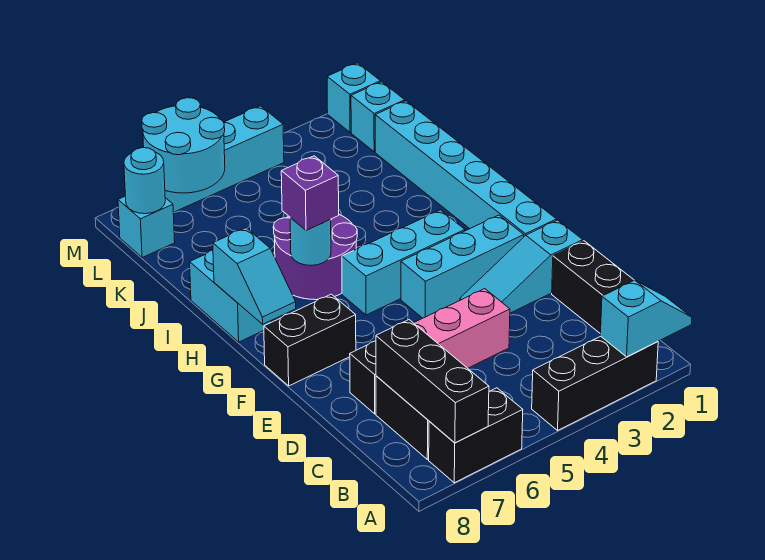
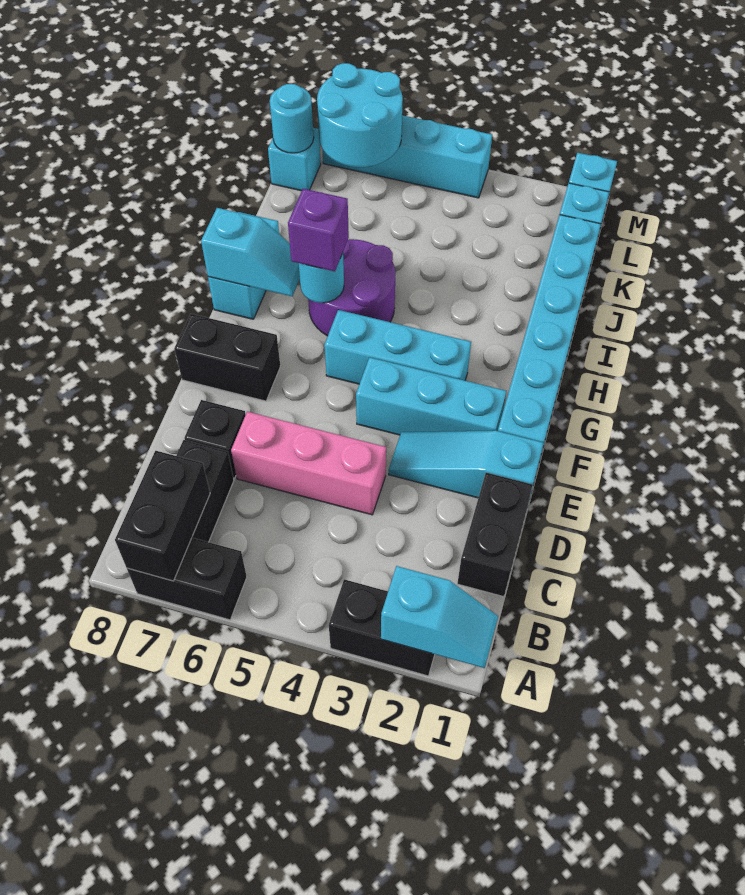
black 1x3 brick [532,336,658,430] -> black 1x2 brick [329,579,435,676]
black 1x3 brick [376,320,489,443] -> black 1x2 brick [115,451,210,581]
cyan 1x2 slope [213,228,296,324] -> cyan 1x2 slope turned to [201,208,300,296]

